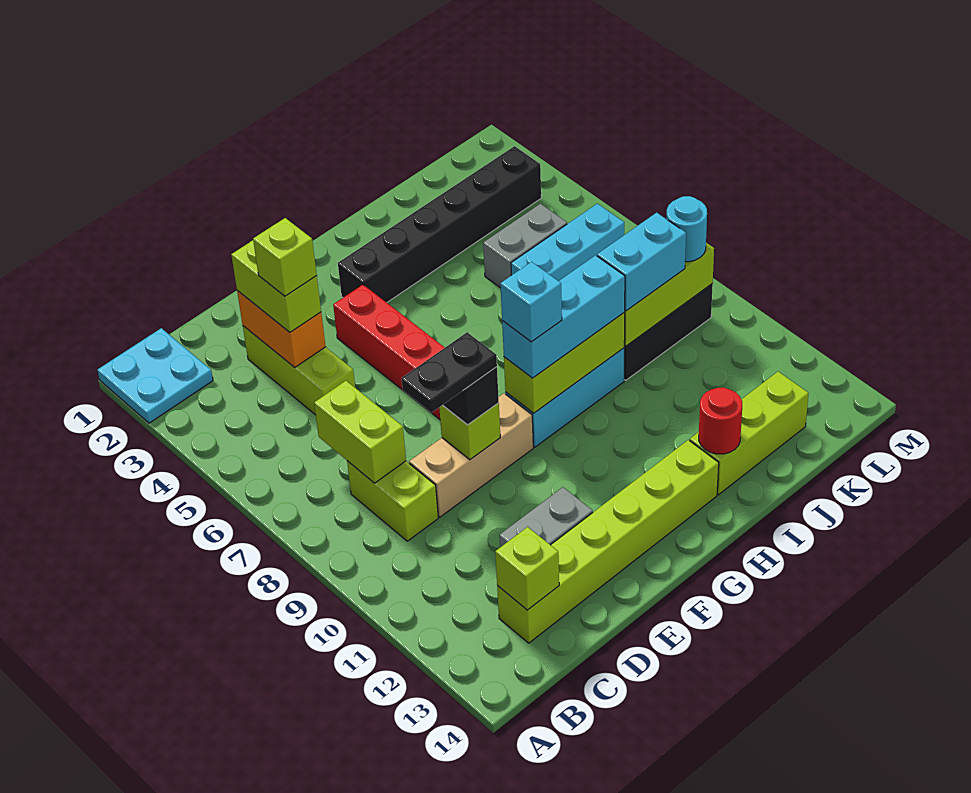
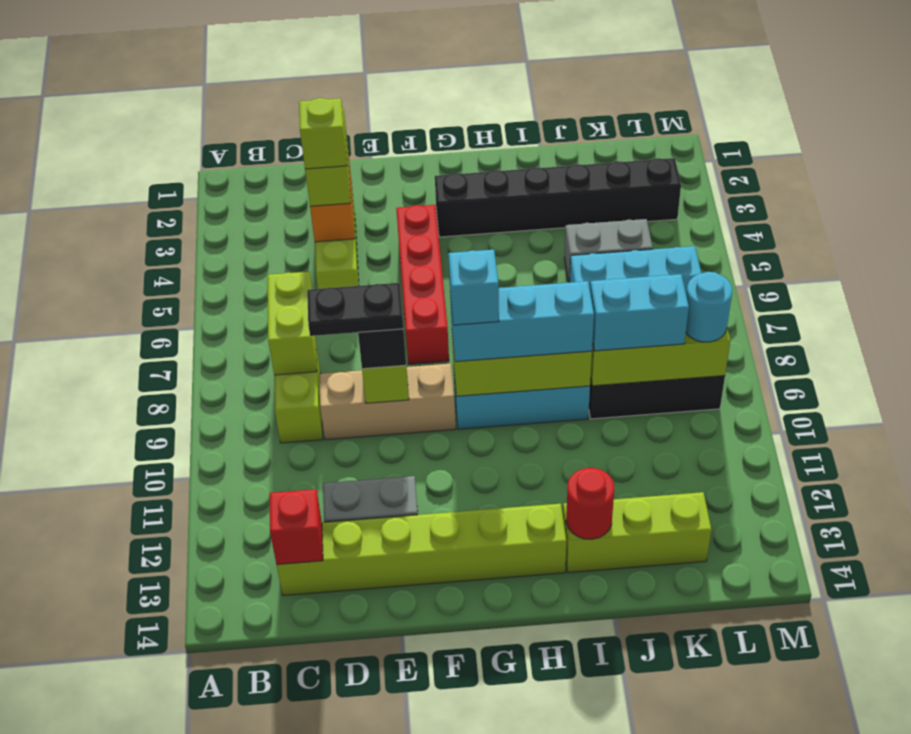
cyan 2x2 plate [97,328,213,423] -> none
lime 1x1 brick [495,527,559,610] -> red 1x1 brick [270,489,323,564]

